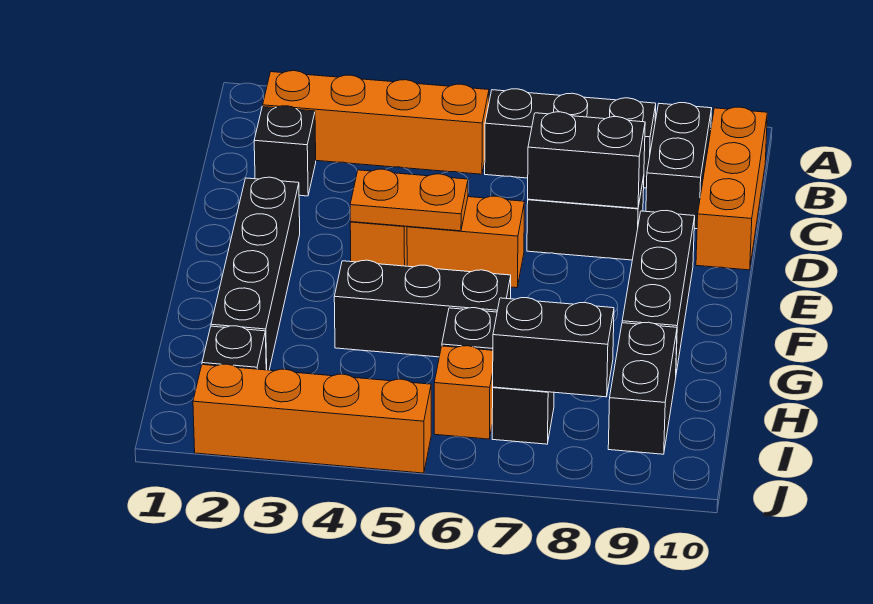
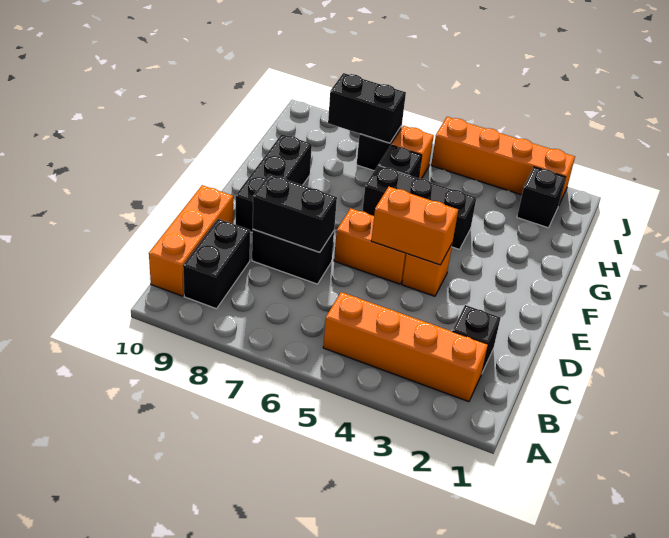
black 1x3 brick [485,89,656,188] -> none
black 1x4 brick [211,177,300,370] -> none
orange 1x2 plate [350,169,468,231] -> orange 1x2 brick [371,187,458,265]
black 1x2 brick [608,322,677,454] -> none

